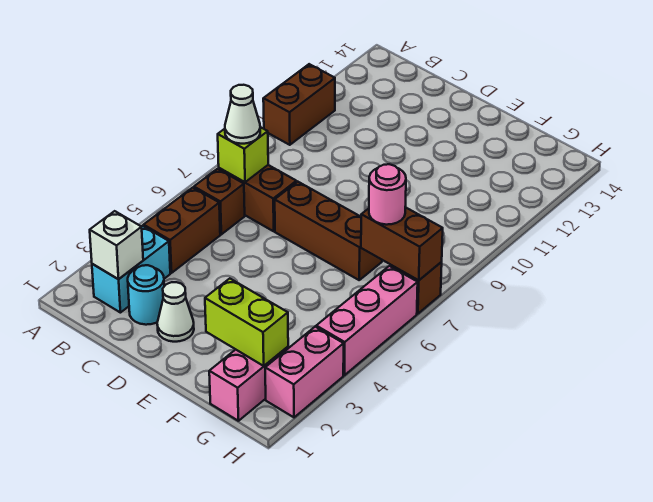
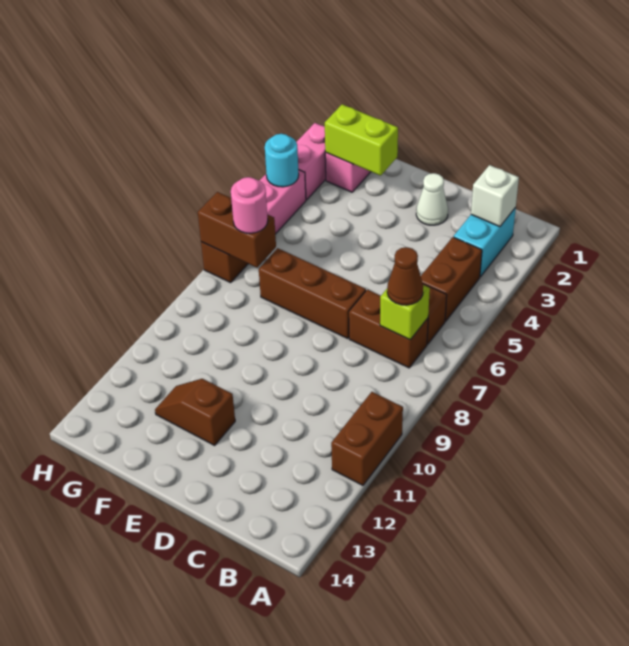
white 1x1 cone [225,85,260,144] -> brown 1x1 cone [387,247,423,305]
cyan 1x1 round brick [128,265,164,325] -> cyan 1x1 round brick moved to [265,134,299,187]
none -> brown 1x2 slope [155,379,235,445]

